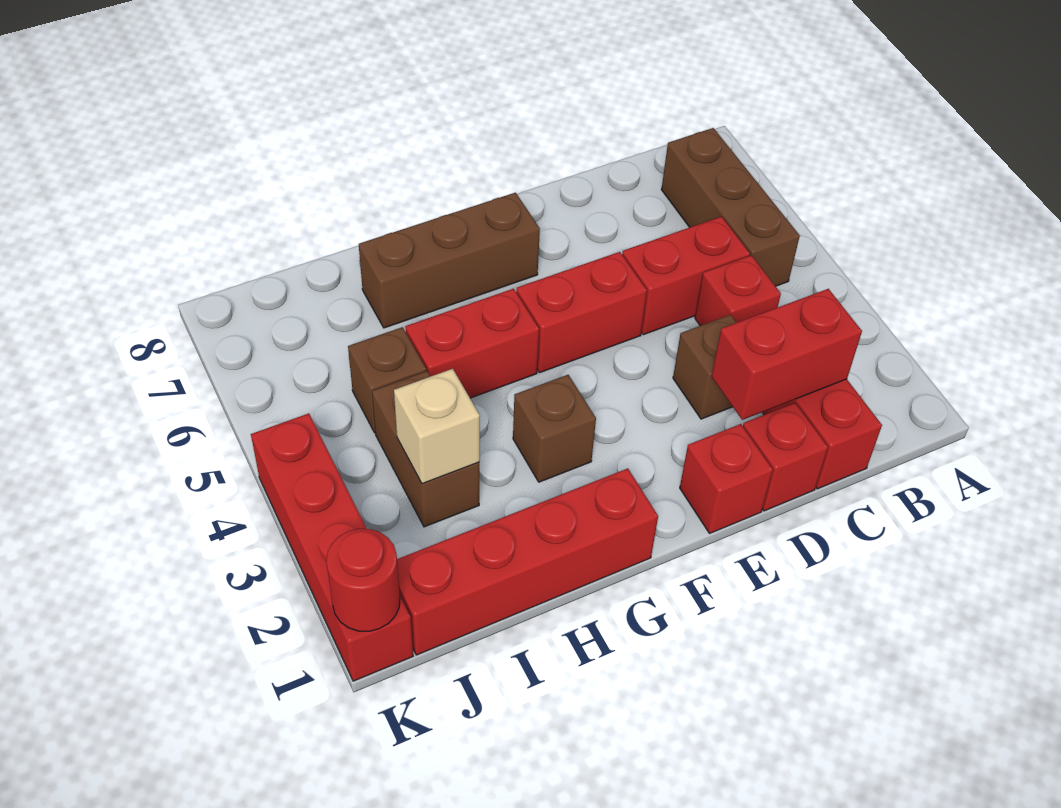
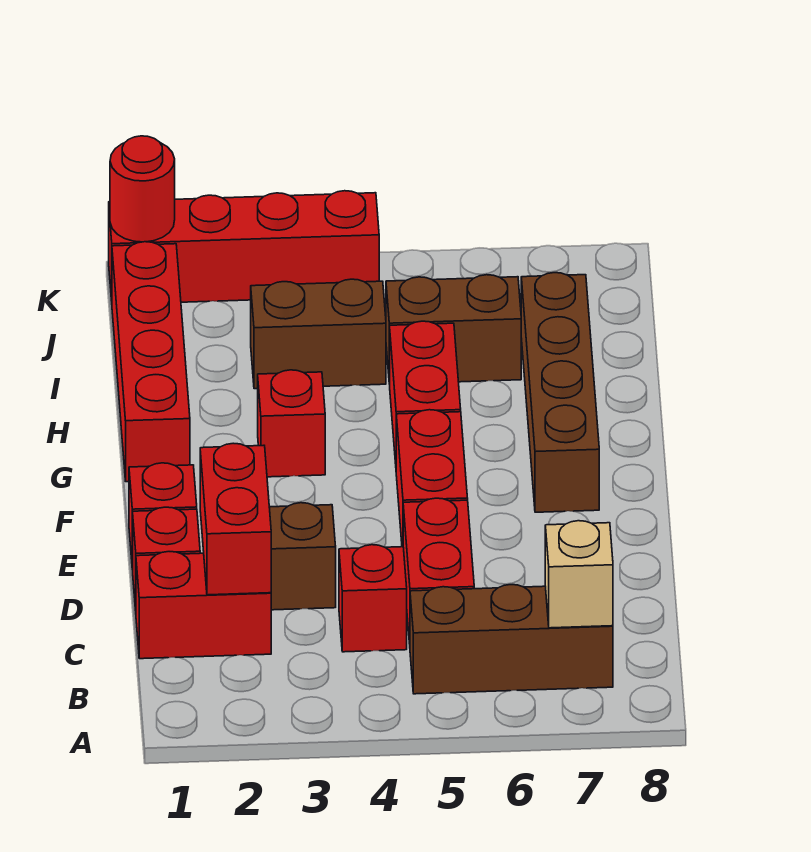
brown 1x3 brick [359,193,540,328] -> brown 1x4 brick [521,273,599,512]
brown 1x1 brick [513,375,596,482] -> red 1x1 brick [258,370,325,477]
tan 1x1 brick [394,369,480,484] -> tan 1x1 brick moved to [545,521,613,628]
brown 1x1 brick [348,327,426,433] -> brown 1x2 brick [386,275,521,384]

